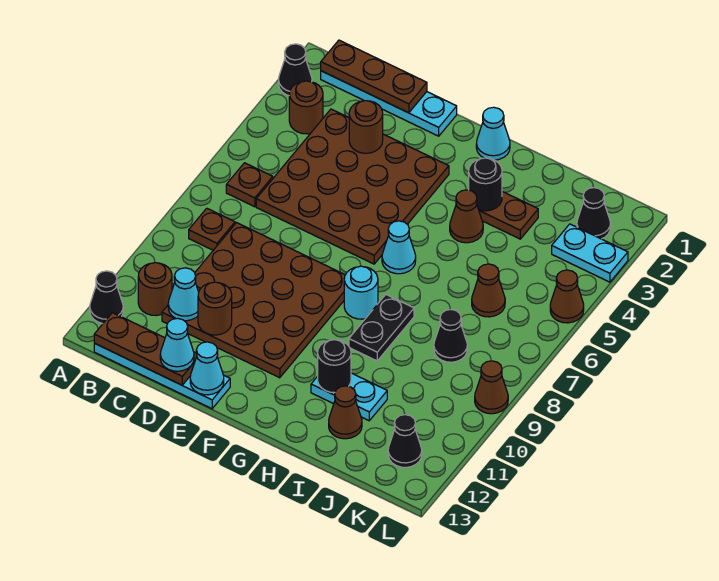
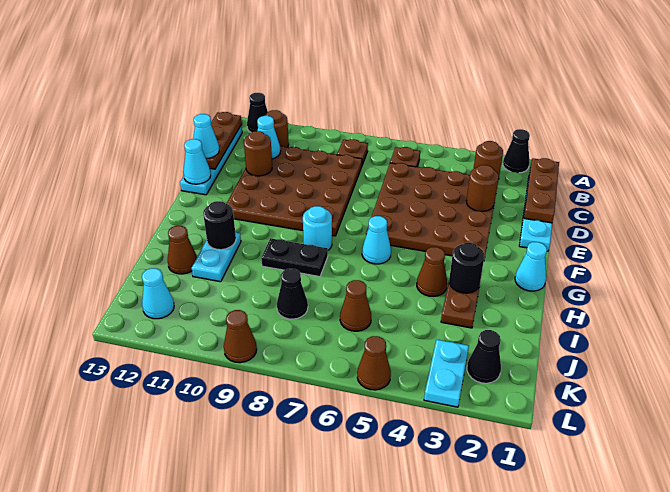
black 1x1 cone [388,415,422,467] -> cyan 1x1 cone [142,268,174,319]

